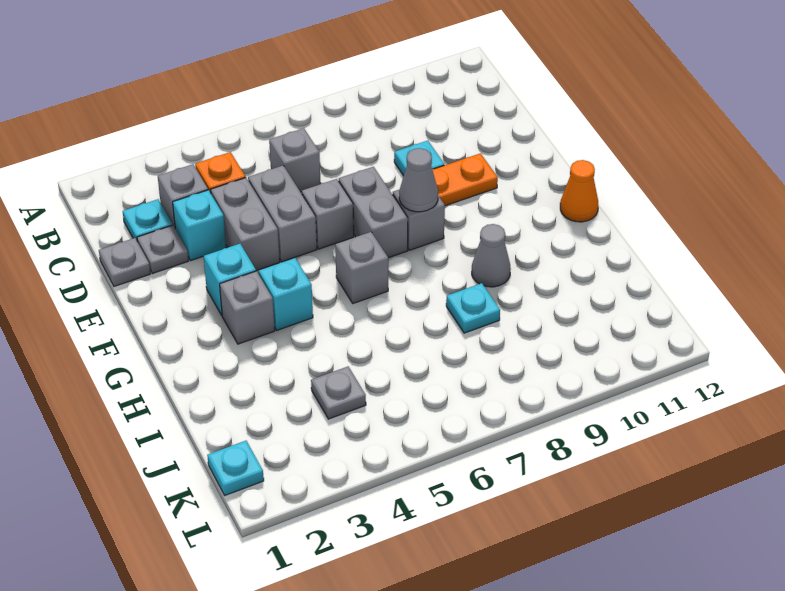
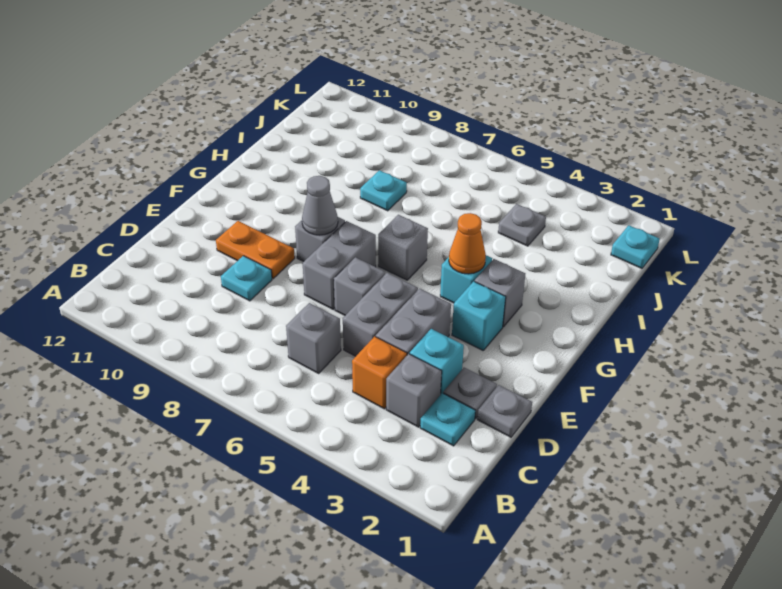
orange 1x1 cone [560,160,598,222] -> orange 1x1 cone moved to [449,213,486,274]
grey 1x1 cone [472,224,511,287] -> none

